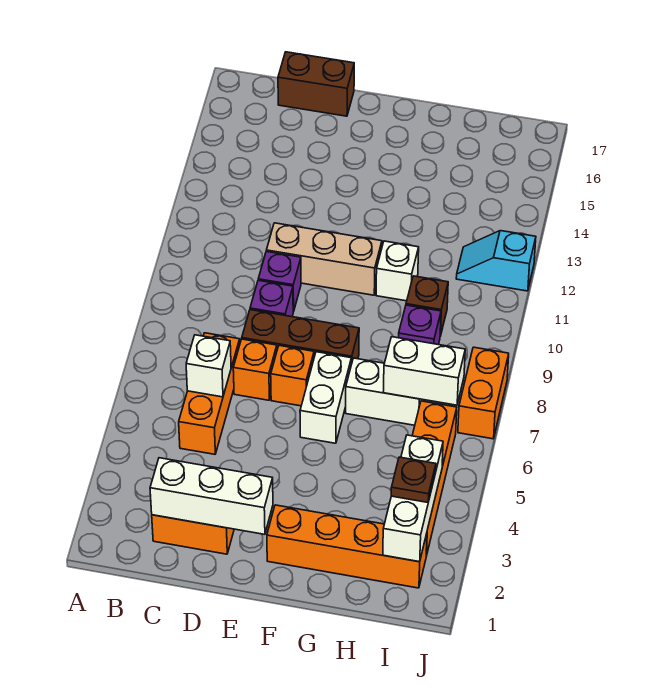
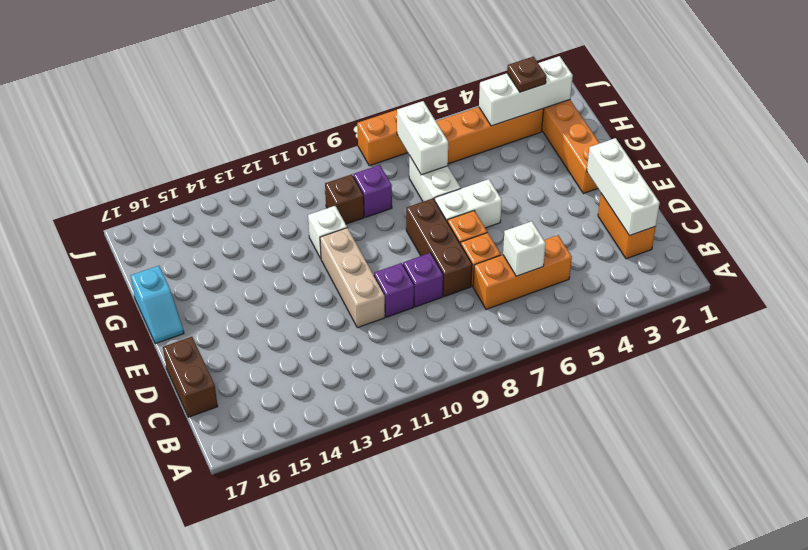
cyan 1x2 slope [456,231,536,291] -> cyan 1x2 slope moved to [131,266,184,344]

